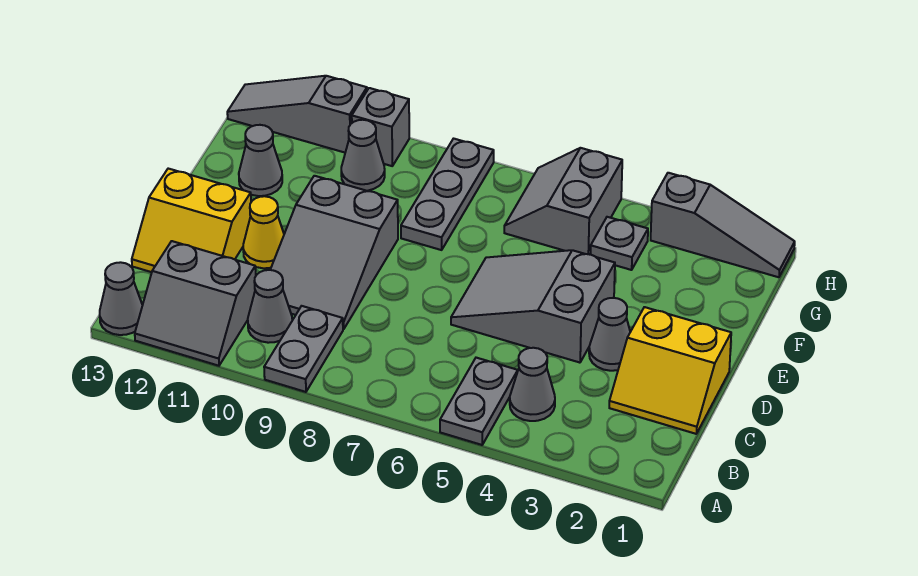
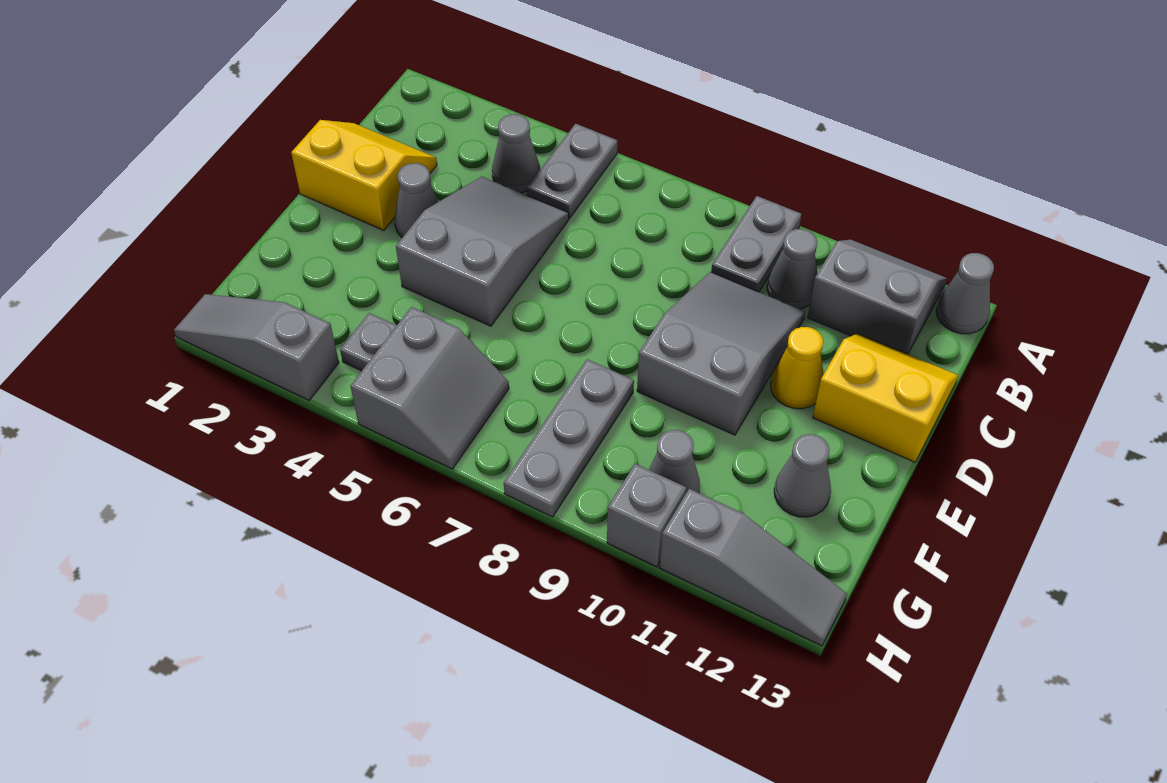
grey 2x3 slope [451,250,615,363] -> grey 2x3 slope turned to [396,177,569,326]

